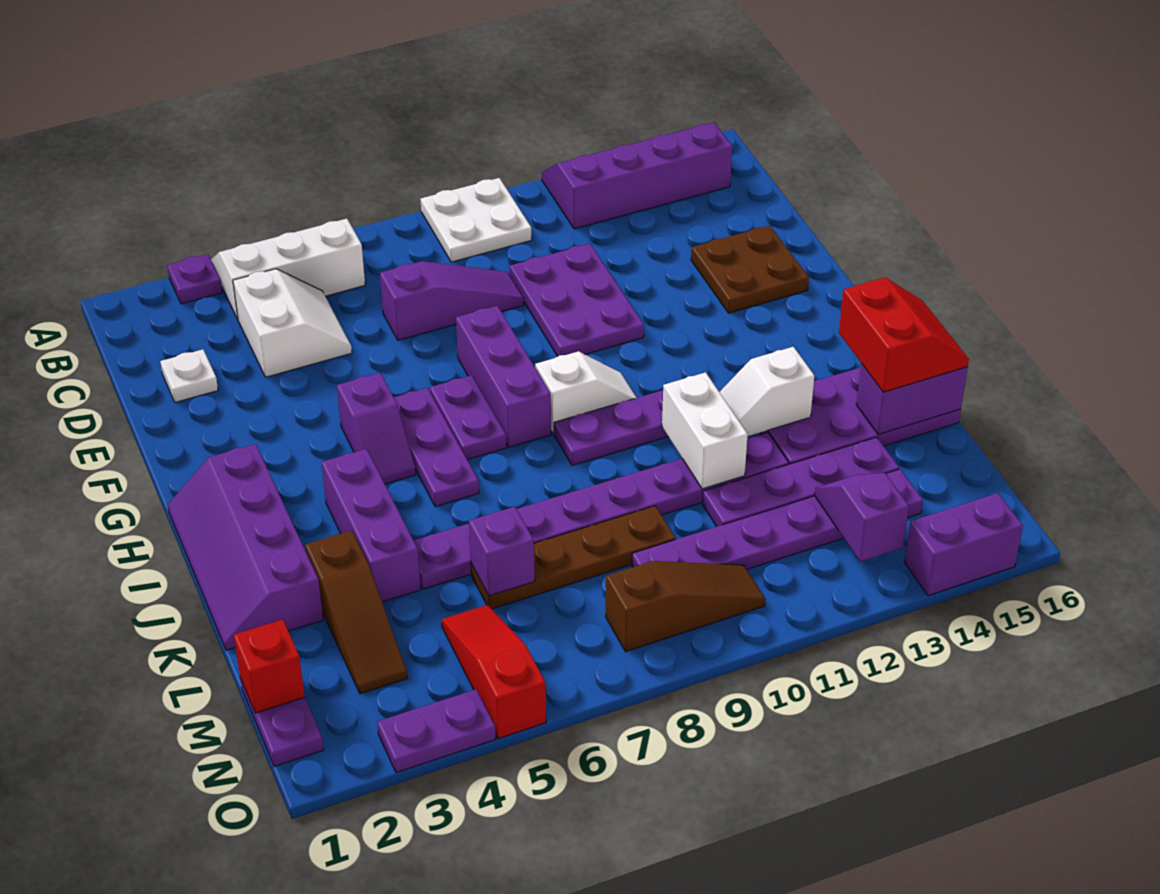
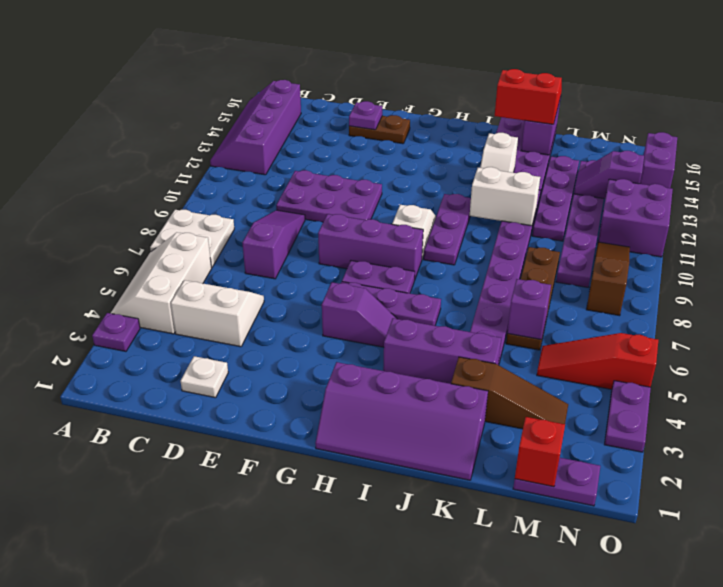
white 2x2 plate [420,178,532,262] -> white 2x2 plate moved to [150,210,234,268]
brown 2x2 plate [691,225,809,313] -> brown 1x2 plate [349,115,410,144]
none -> purple 1x1 plate [349,101,382,130]
none -> purple 2x2 brick [598,179,673,257]

